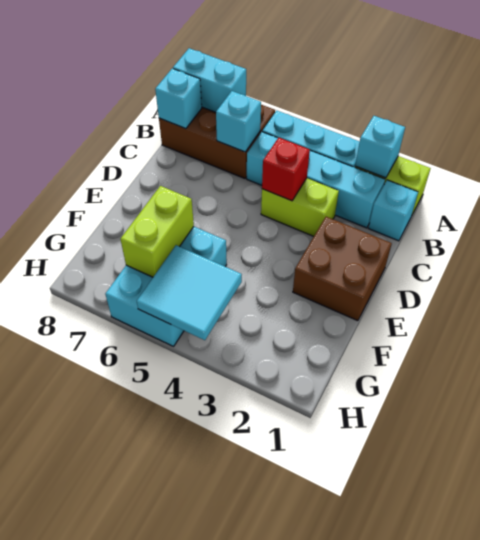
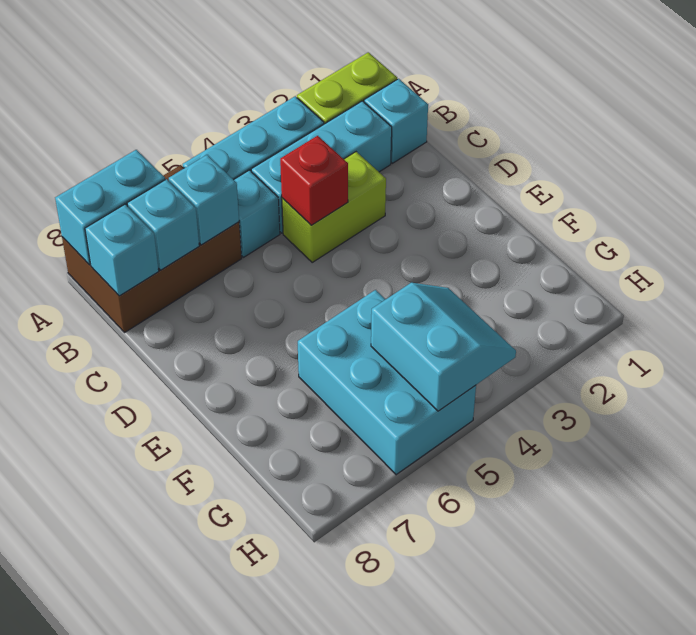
cyan 1x1 brick [355,116,405,178] -> cyan 1x1 brick moved to [127,179,199,270]
brown 2x2 brick [293,217,392,321] -> none
lime 1x2 brick [121,186,194,277] -> none
cyan 2x2 tile [137,245,242,340] -> cyan 2x2 slope [371,283,516,411]

